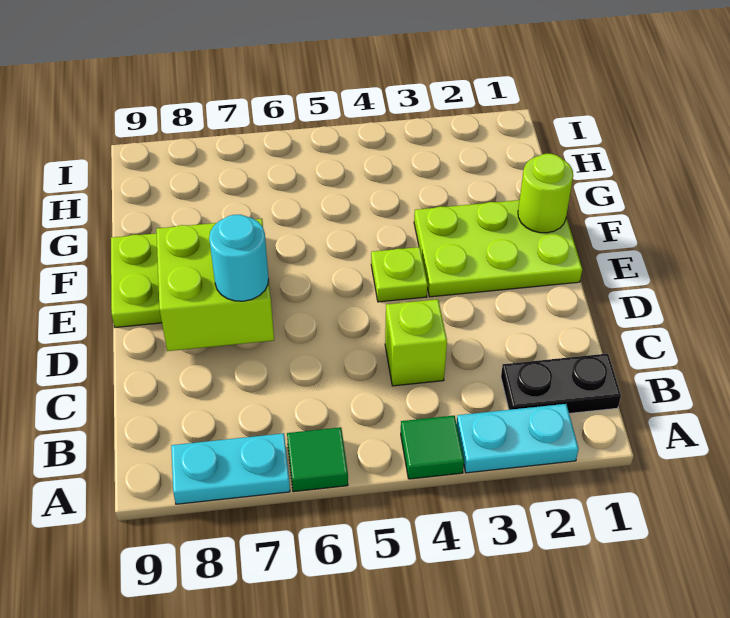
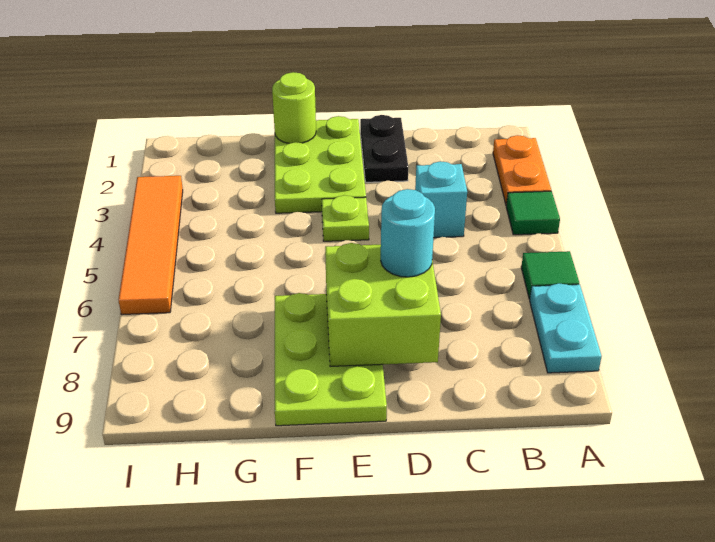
cyan 1x2 plate [457,404,579,473] -> orange 1x2 plate [493,135,551,205]
black 1x2 plate [501,354,621,413] -> black 1x2 plate moved to [360,115,408,182]
lime 1x1 brick [385,299,447,386] -> cyan 1x1 brick [415,161,467,238]
none -> orange 1x4 tile [118,176,183,315]

